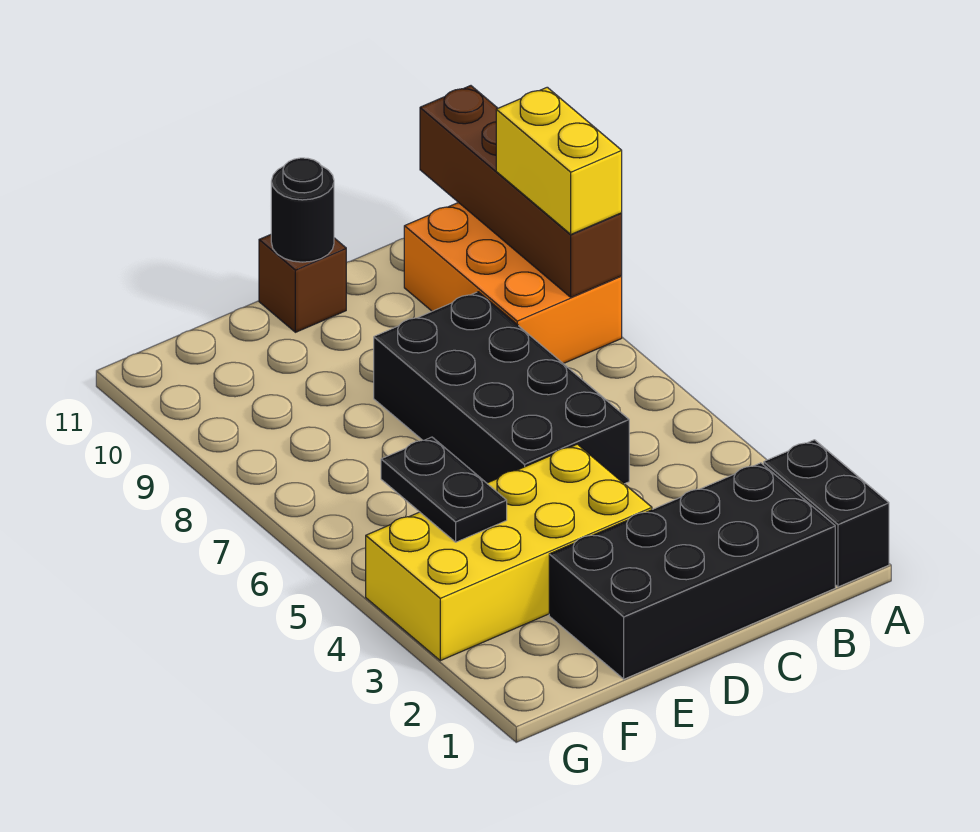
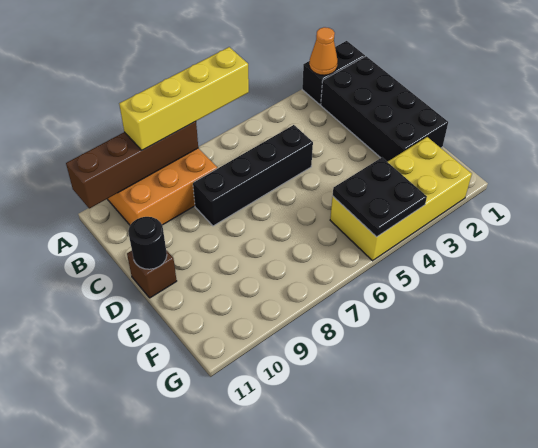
none -> orange 1x1 cone [309,27,338,75]
yellow 1x2 brick [496,87,622,234] -> yellow 1x4 brick [119,47,249,150]
black 2x4 brick [374,292,629,484] -> black 1x4 brick [193,125,313,226]
yellow 2x4 brick [366,444,652,661] -> yellow 2x4 brick turned to [330,137,472,261]
black 1x2 plate [381,437,507,542] -> black 2x2 plate [333,158,427,237]

